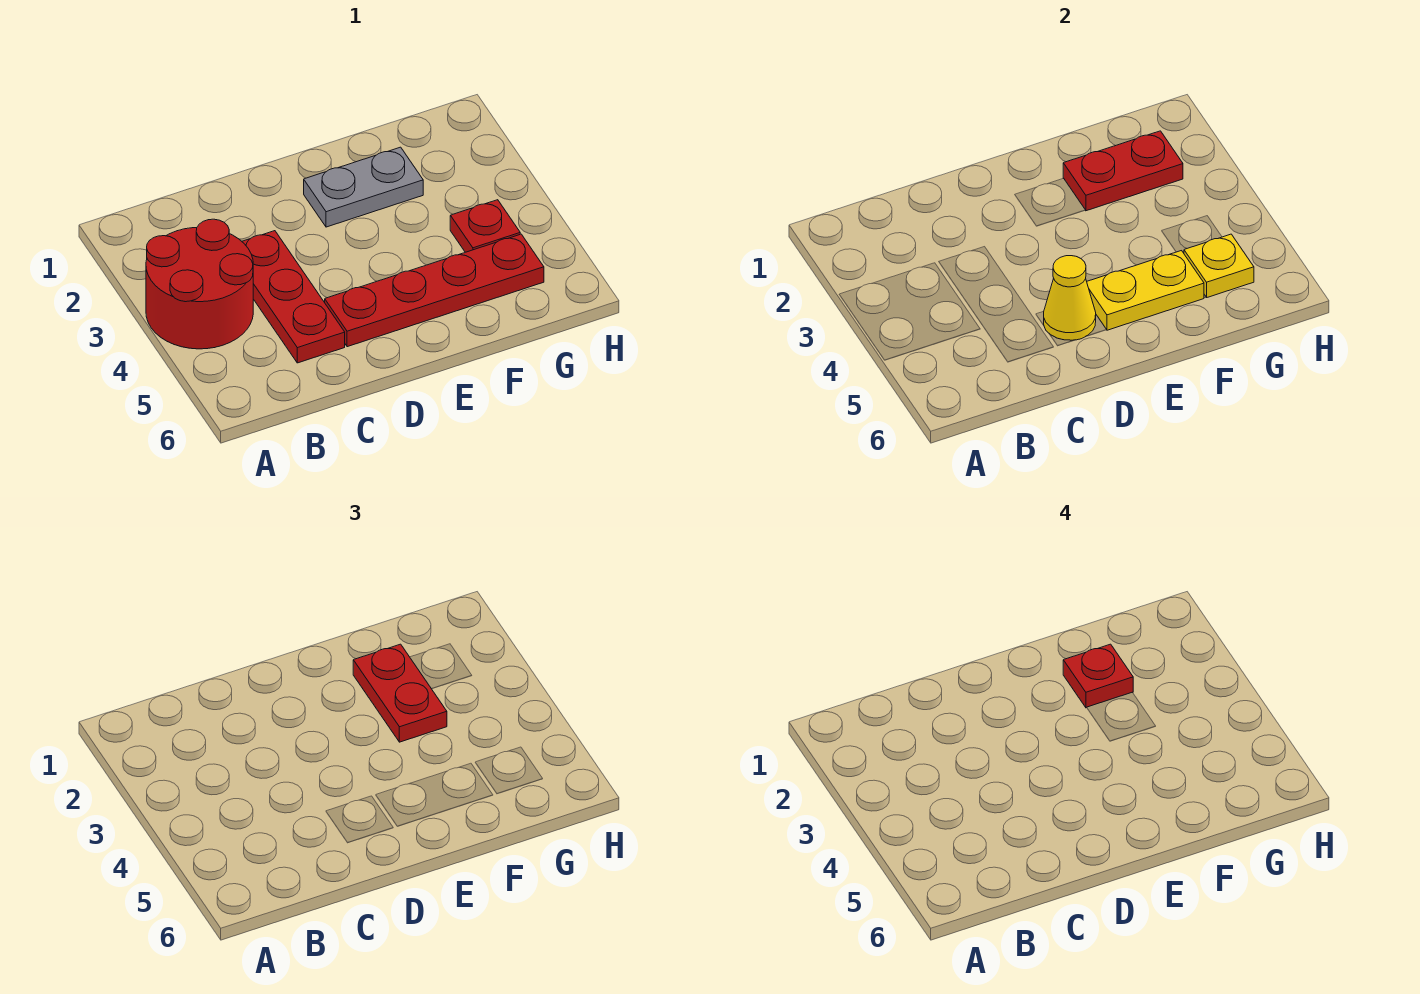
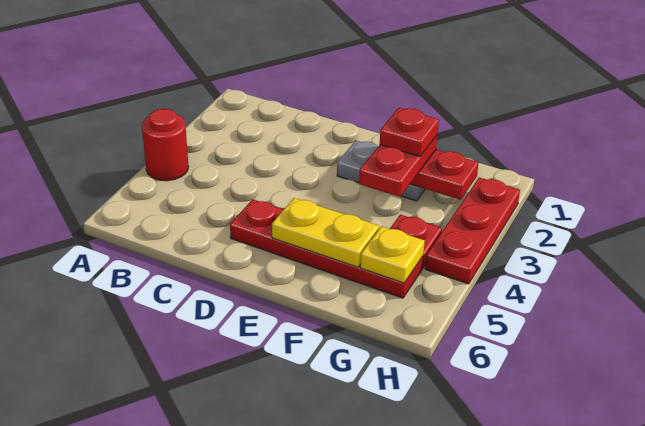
red 2x2 round brick [146,219,253,349] -> red 1x1 round brick [142,109,188,181]
red 1x3 plate [242,231,345,363] -> red 1x3 plate moved to [425,178,520,284]
yellow 1x1 cone [1044,256,1096,340] -> none

